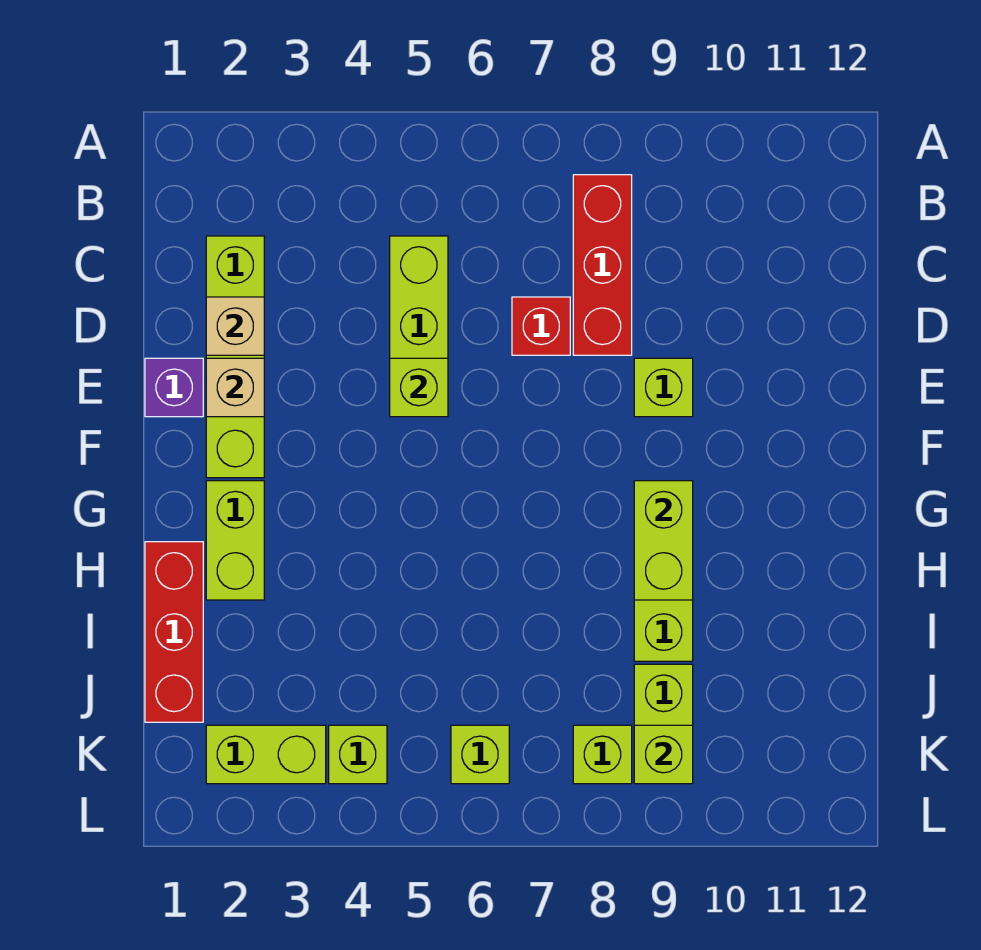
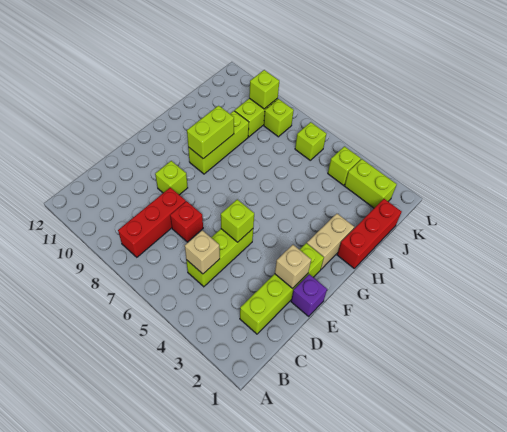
tan 1x1 brick [206,297,264,355] -> tan 1x1 brick moved to [185,230,220,274]
lime 1x2 brick [206,481,264,600] -> tan 1x2 brick [307,214,354,269]

